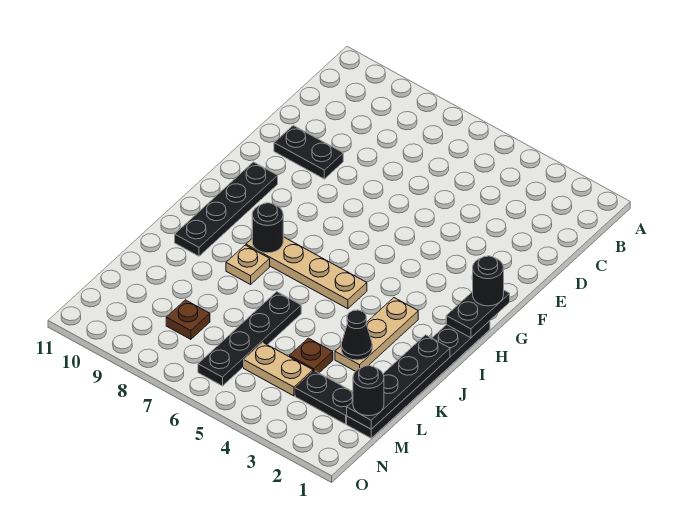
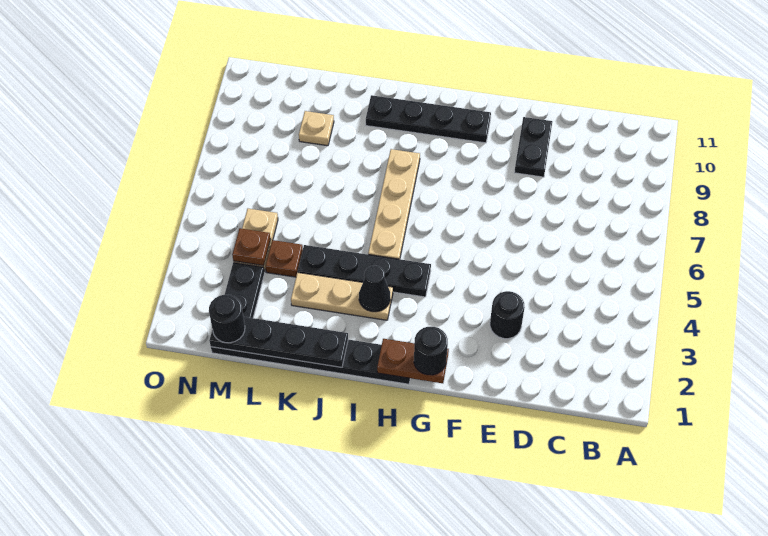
black 1x2 plate [446,290,510,338] -> brown 1x2 plate [377,339,449,383]
black 1x1 round brick [252,203,283,253] -> black 1x1 round brick moved to [490,291,525,339]
tan 1x1 plate [226,245,270,284] -> tan 1x1 plate moved to [299,111,334,146]
black 1x1 cone [341,310,372,360] -> black 1x1 cone moved to [359,266,390,312]
black 1x4 plate [198,292,301,386] -> black 1x4 plate moved to [298,245,431,297]
brown 1x1 plate [166,300,210,339] -> brown 1x1 plate moved to [232,228,271,266]

